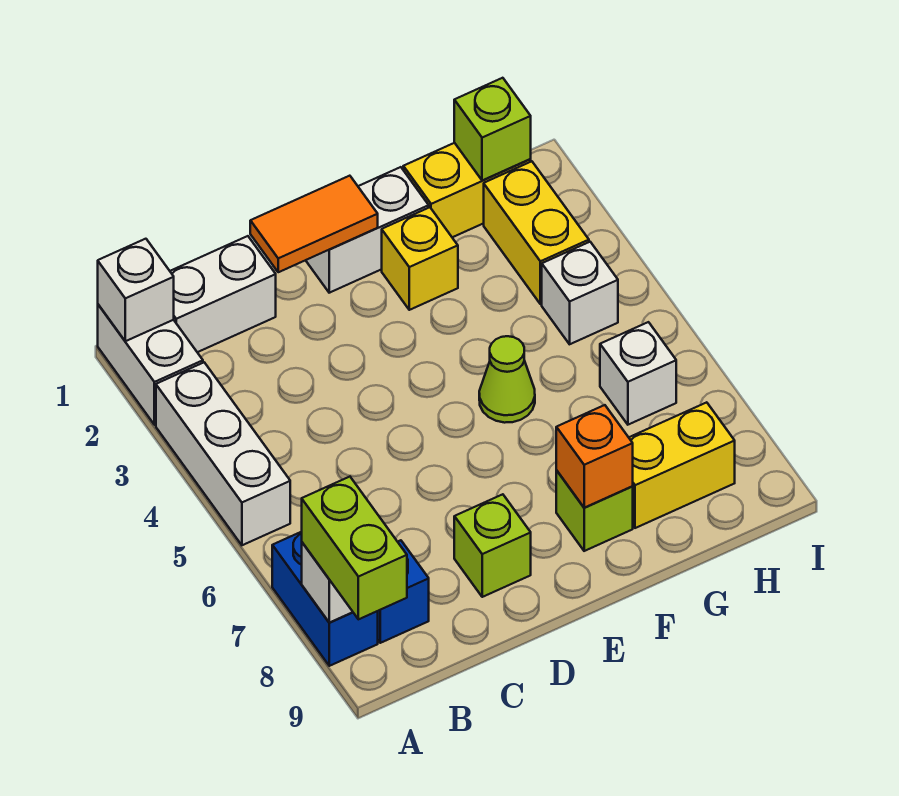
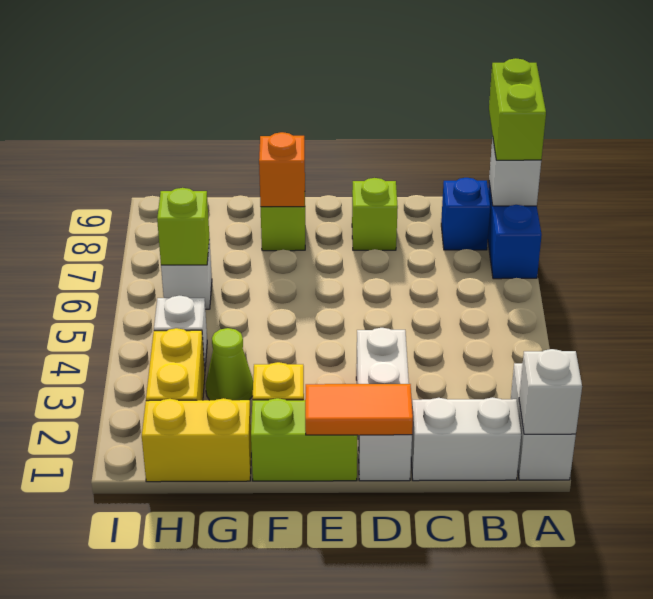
white 1x3 brick [156,362,290,545] -> white 1x3 brick moved to [356,328,412,481]
white 1x2 brick [306,167,429,293] -> lime 1x2 brick [251,398,358,481]
lime 1x1 cone [479,336,535,423] -> lime 1x1 cone moved to [206,328,253,400]
yellow 1x2 brick [629,402,735,528] -> none
lime 1x1 brick [454,78,531,180] -> lime 1x1 brick moved to [157,188,209,265]

